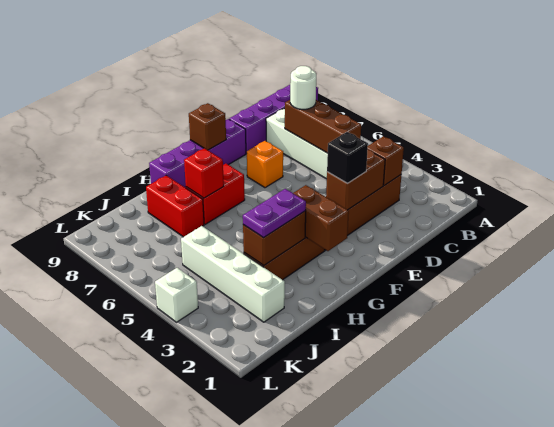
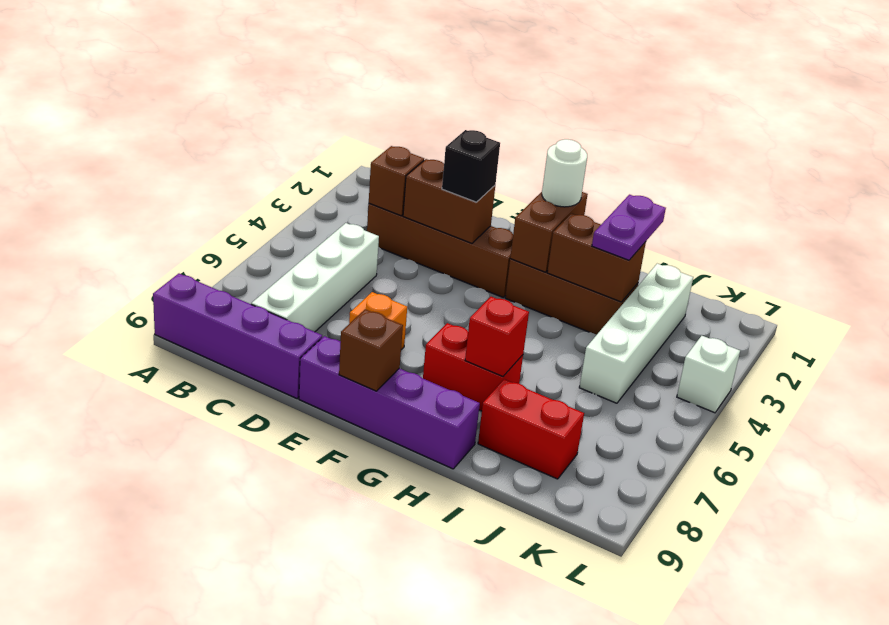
brown 1x3 brick [285,100,361,153] -> none
white 1x1 round brick [290,66,316,109] -> white 1x1 round brick moved to [542,139,587,207]
purple 1x2 plate [243,189,306,238] -> purple 1x2 plate turned to [592,195,666,260]
red 1x2 brick [146,175,204,237] -> red 1x2 brick turned to [478,379,584,479]

